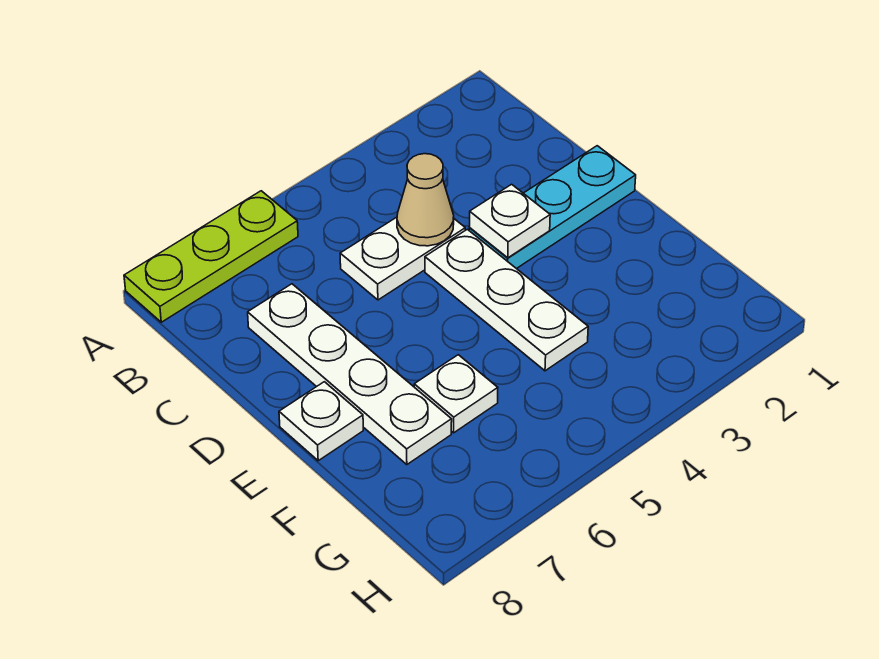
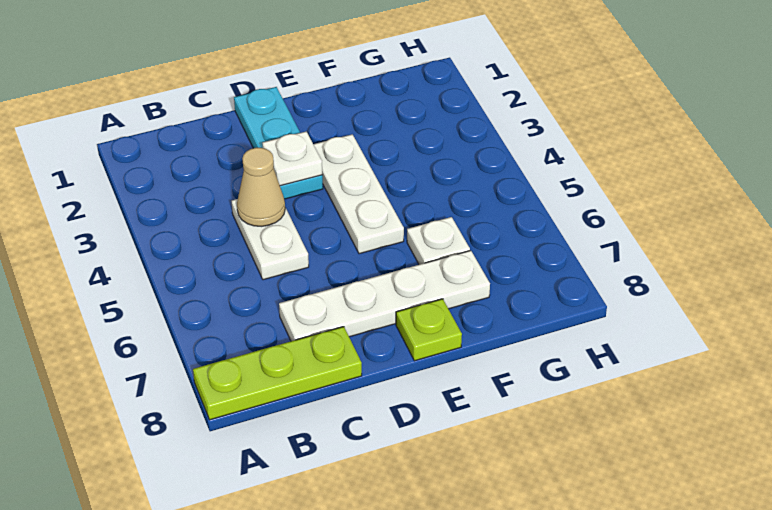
lime 1x3 plate [124,191,298,322] -> lime 1x3 plate turned to [193,327,362,420]
white 1x3 plate [425,229,588,371] -> white 1x3 plate turned to [313,134,404,254]
white 1x1 plate [279,382,363,461] -> lime 1x1 plate [396,299,462,361]

